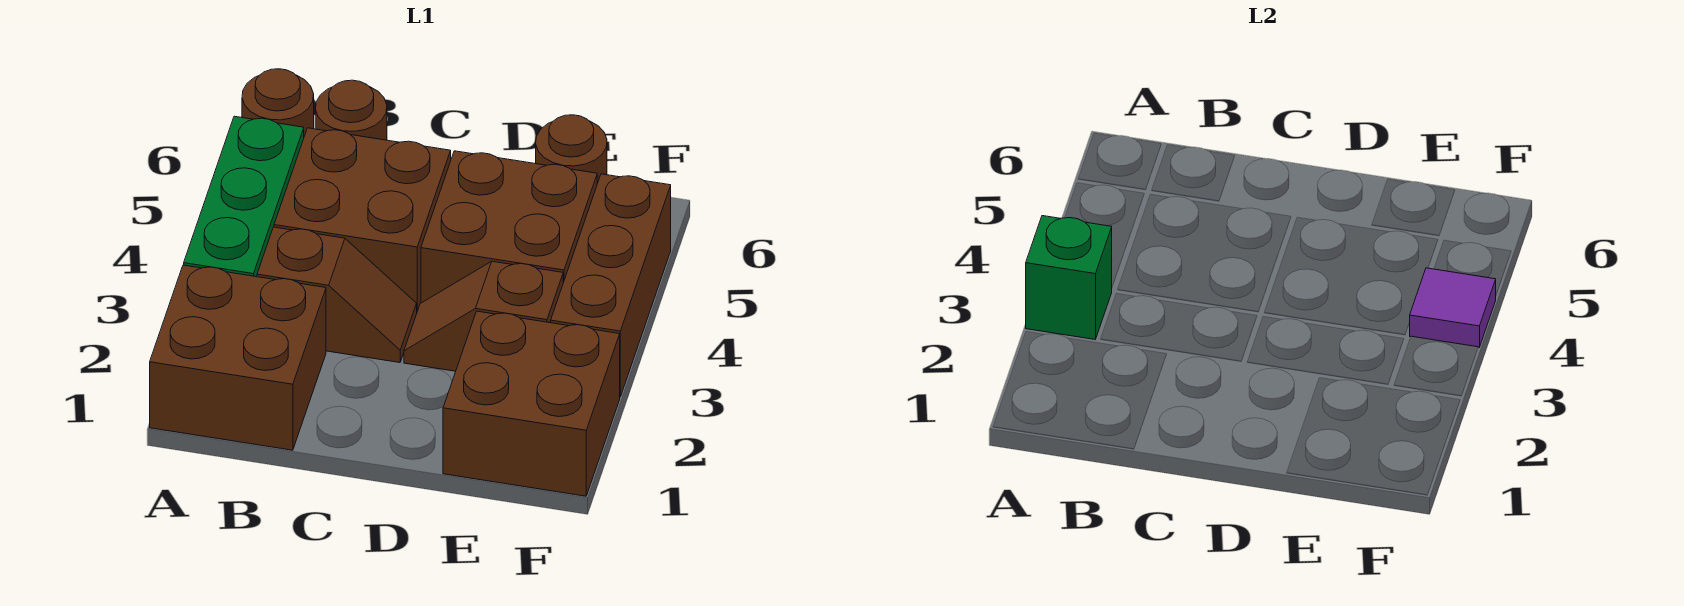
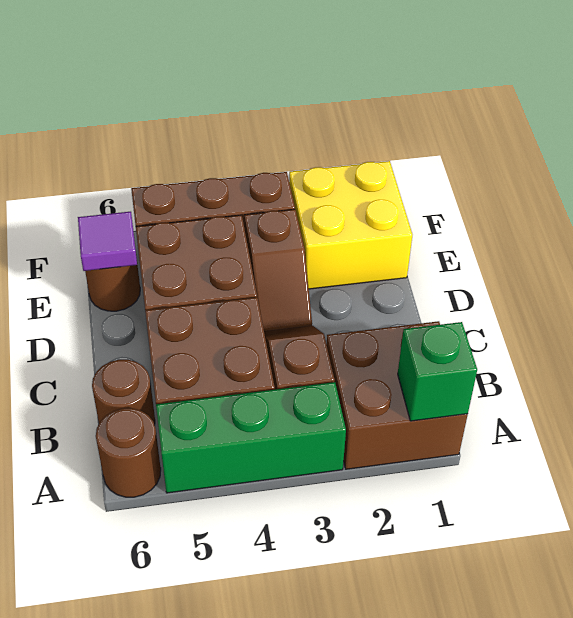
green 1x1 brick [1026,216,1112,339] -> green 1x1 brick moved to [398,322,477,421]
brown 2x2 brick [443,311,620,496] -> yellow 2x2 brick [289,161,412,289]
purple 1x1 tile [1409,268,1496,347] -> purple 1x1 tile moved to [78,212,137,271]

